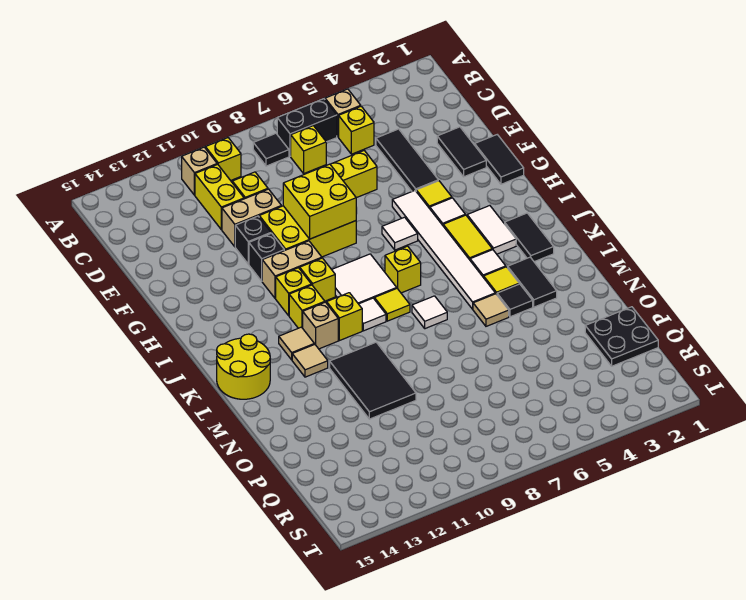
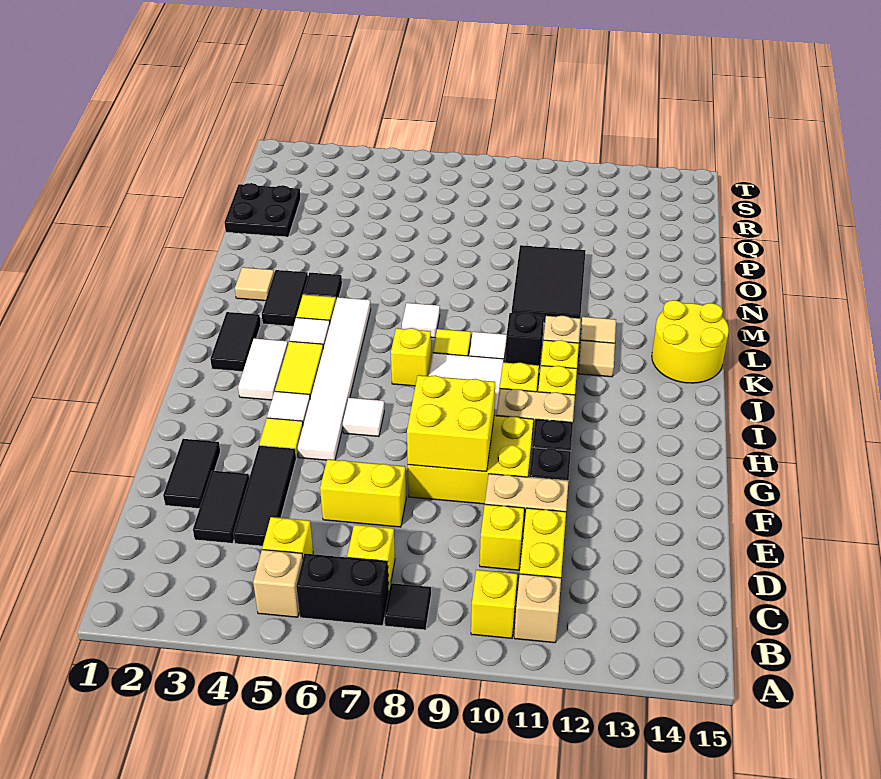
black 1x2 tile [475,135,524,184] -> black 1x2 tile moved to [193,471,249,543]
yellow 1x1 brick [327,293,362,341] -> black 1x1 brick [505,313,544,371]
tan 1x1 tile [473,294,509,326] -> tan 1x1 tile moved to [235,267,274,301]

